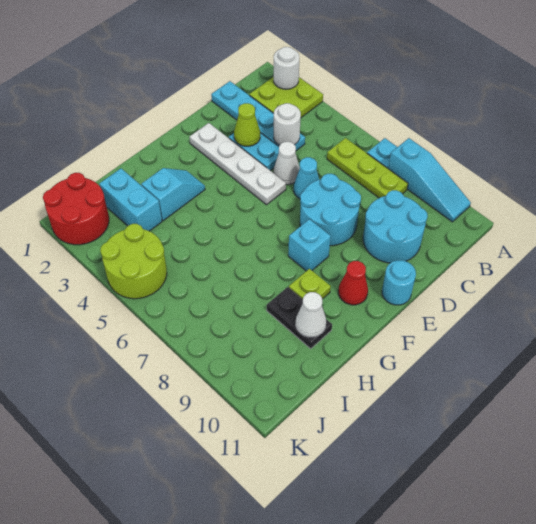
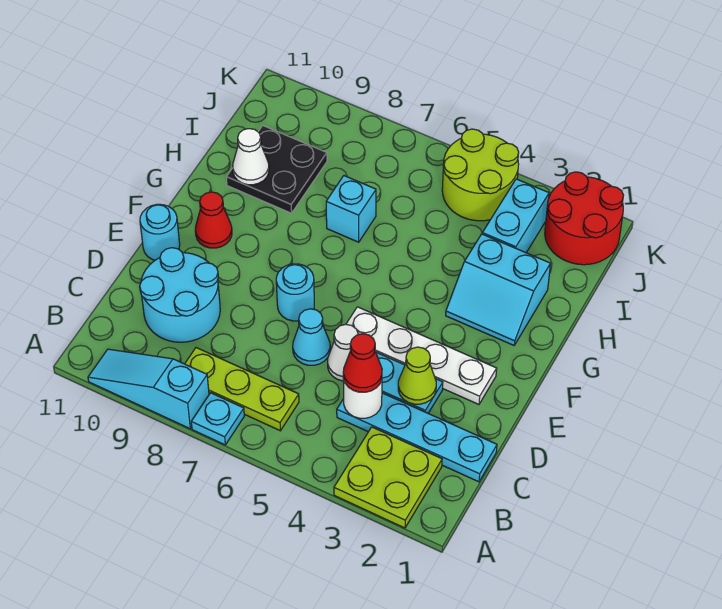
white 1x1 round brick [274,47,299,89] -> none
none -> red 1x1 cone [343,334,382,392]
cyan 2x2 round brick [300,174,361,246] -> cyan 1x1 round brick [276,264,314,321]
cyan 1x1 brick [288,219,331,271] -> cyan 1x1 brick moved to [326,176,376,242]
cyan 1x2 slope [141,168,205,221] -> cyan 2x2 slope [446,234,550,345]
lime 1x1 plate [289,269,331,299] -> none
black 1x2 plate [267,287,332,349] -> black 2x2 plate [226,126,327,213]
cyan 1x2 brick [99,169,162,231] -> cyan 1x2 brick turned to [482,179,549,253]

